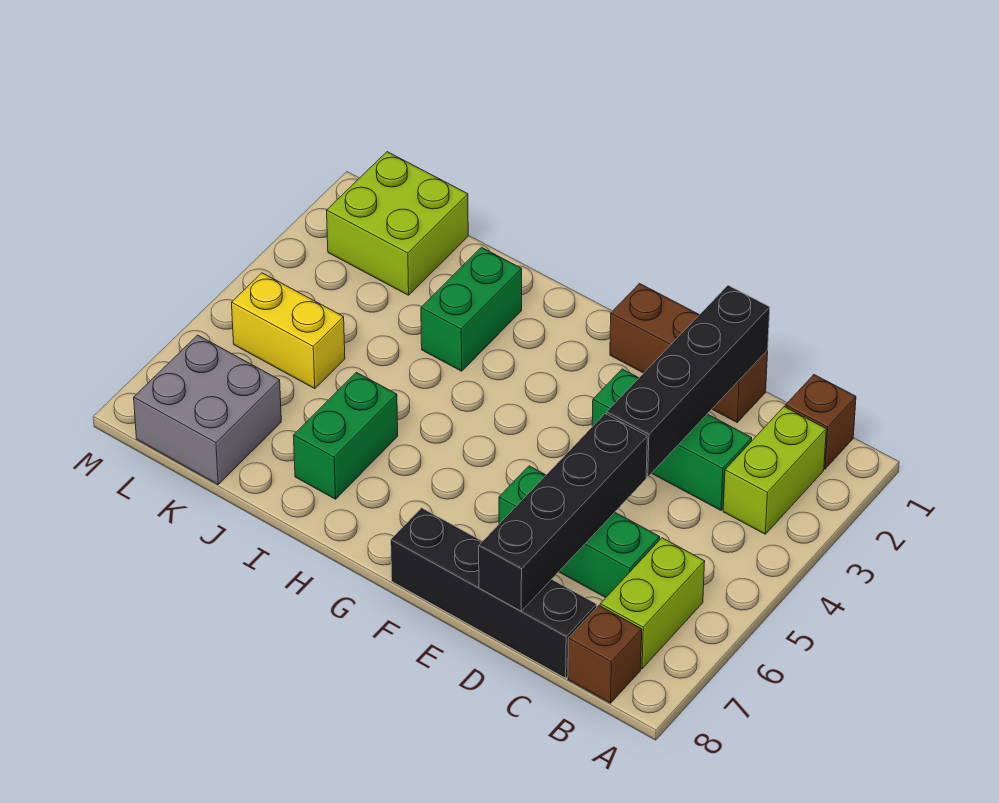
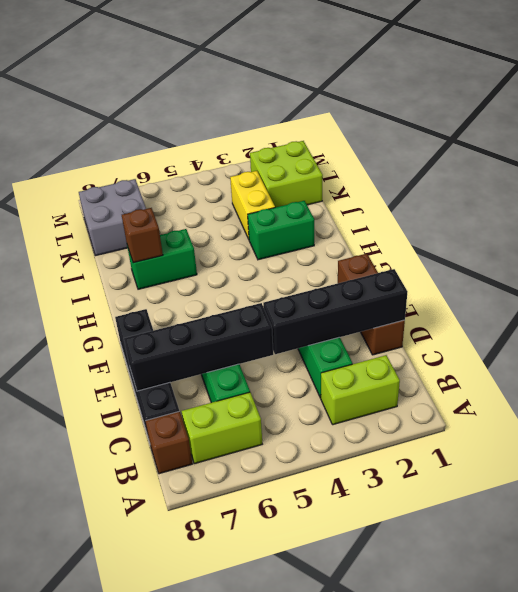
brown 1x1 brick [785,375,856,469] -> brown 1x1 brick moved to [122,208,163,263]
yellow 1x2 brick [232,273,345,389] -> yellow 1x2 brick moved to [230,171,275,239]

